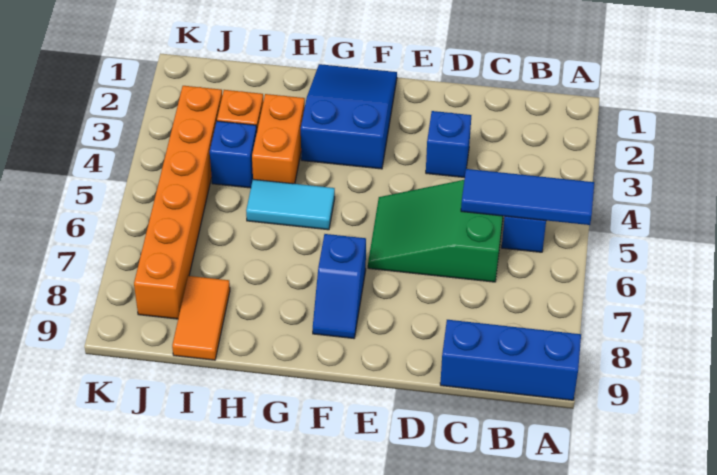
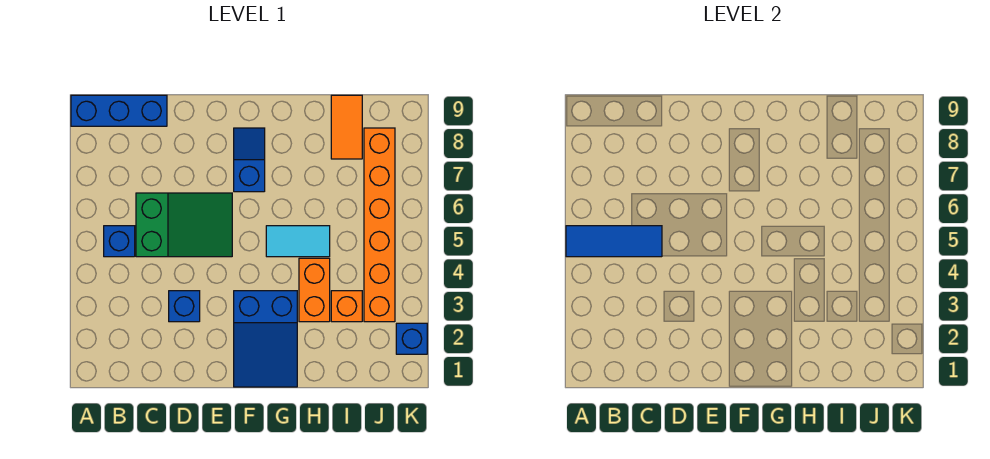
blue 1x1 brick [210,121,257,188] -> blue 1x1 brick moved to [396,323,427,354]

